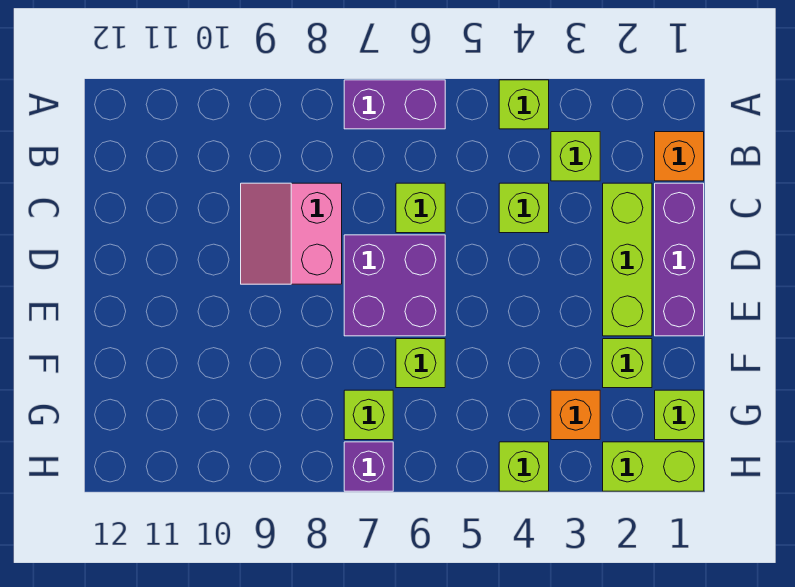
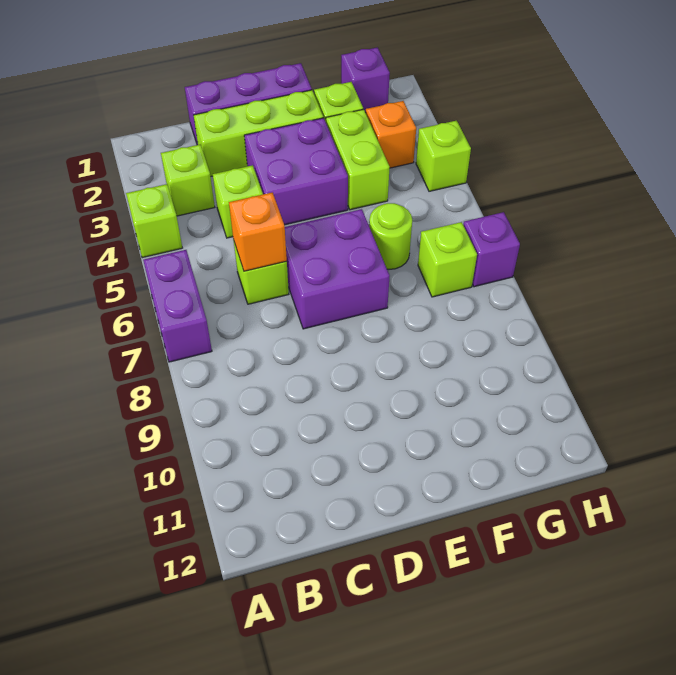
orange 1x1 brick [655,132,704,181] -> orange 1x1 brick moved to [229,192,287,271]
pink 2x2 slope [241,183,342,284] -> none
none -> purple 2x2 brick [244,118,348,225]
lime 1x1 brick [396,339,445,388] -> lime 1x1 round brick [369,203,412,269]
lime 1x1 brick [655,390,704,440] -> purple 1x1 brick [341,47,390,112]
lime 1x2 brick [603,442,704,491] -> lime 1x2 brick moved to [326,109,390,210]

